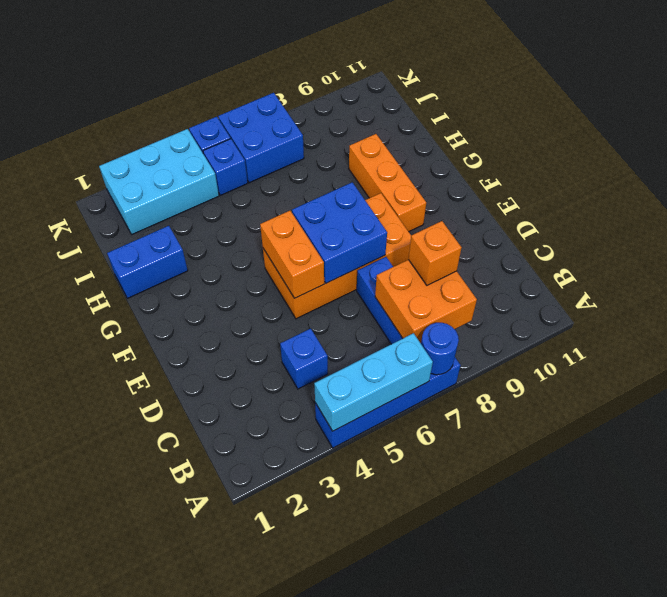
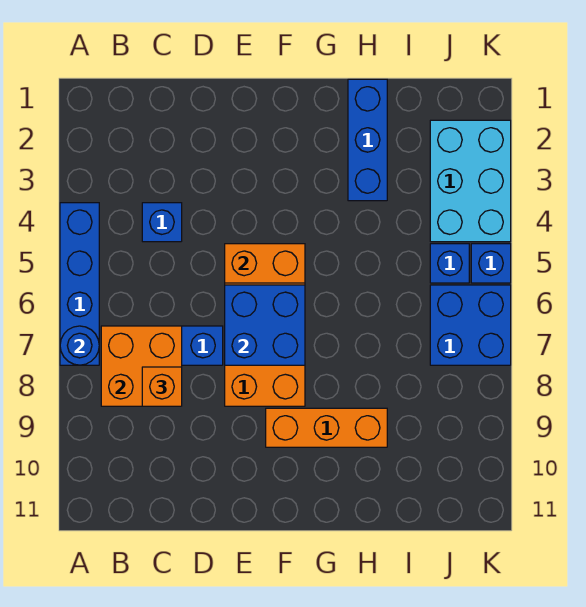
cyan 1x3 brick [314,333,433,431] -> none
blue 1x2 brick [107,226,188,298] -> blue 1x3 brick [348,79,387,201]

